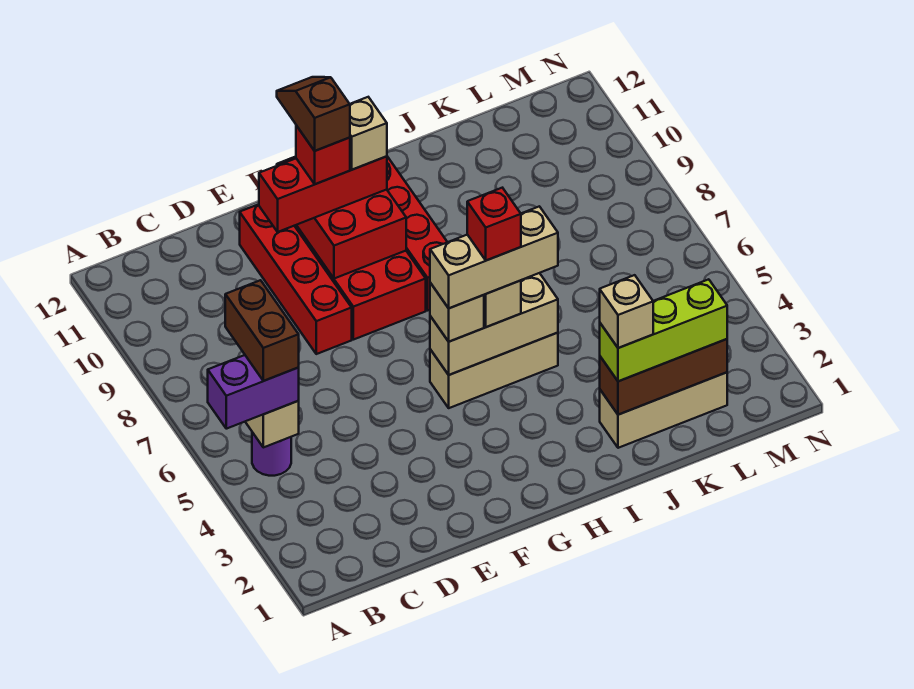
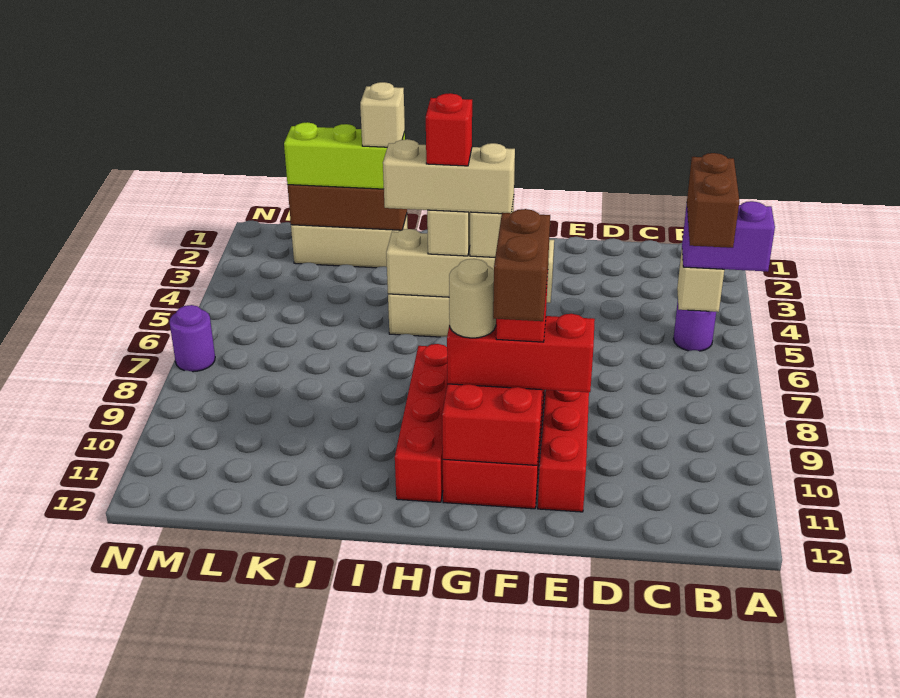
brown 1x2 slope [277,77,350,151] -> brown 1x2 brick [493,209,550,321]
tan 1x3 brick [430,273,558,375] -> tan 1x4 brick [386,229,554,303]
tan 1x1 brick [350,97,387,170] -> tan 1x1 round brick [449,259,496,338]
none -> purple 1x1 round brick [170,305,215,372]

